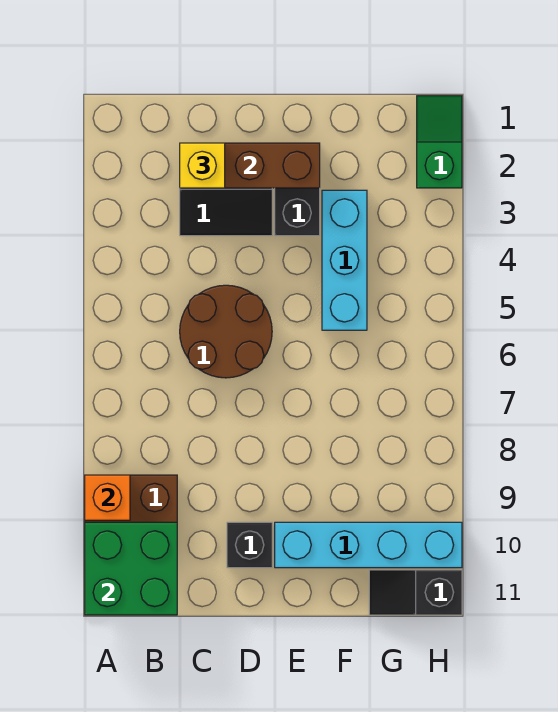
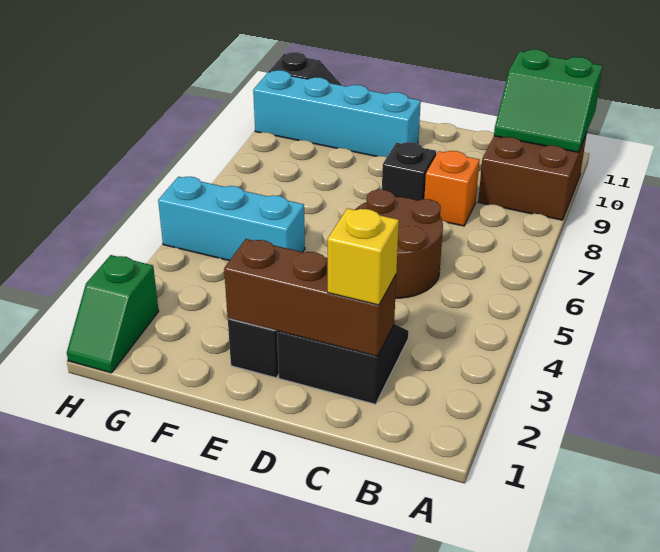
orange 1x1 brick [85,475,130,520] -> orange 1x1 brick moved to [424,151,480,226]
green 2x2 brick [85,522,177,615] -> green 2x2 slope [494,50,602,152]
black 1x1 brick [227,522,272,568] -> black 1x1 brick moved to [382,142,436,201]
cyan 1x3 brick [322,190,367,330] -> cyan 1x3 brick turned to [158,177,305,261]

